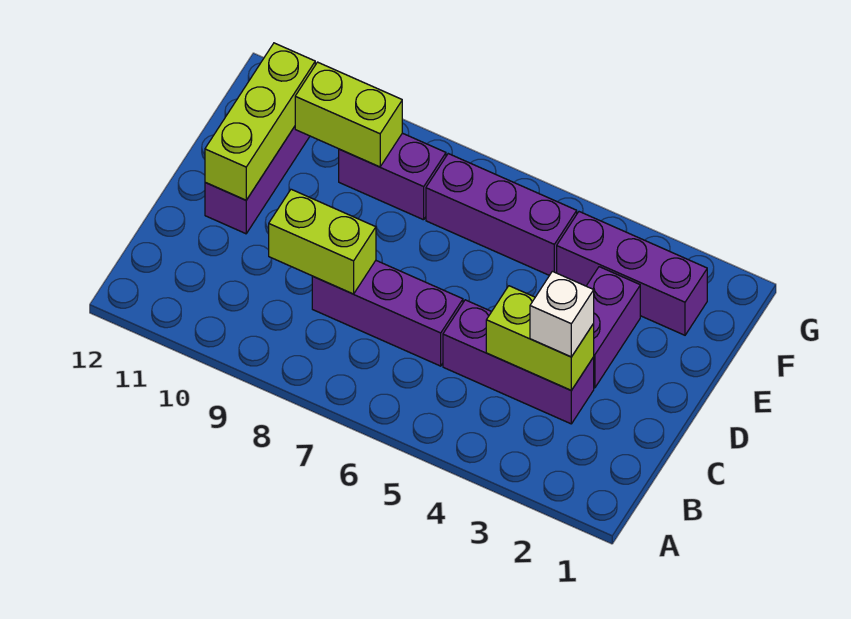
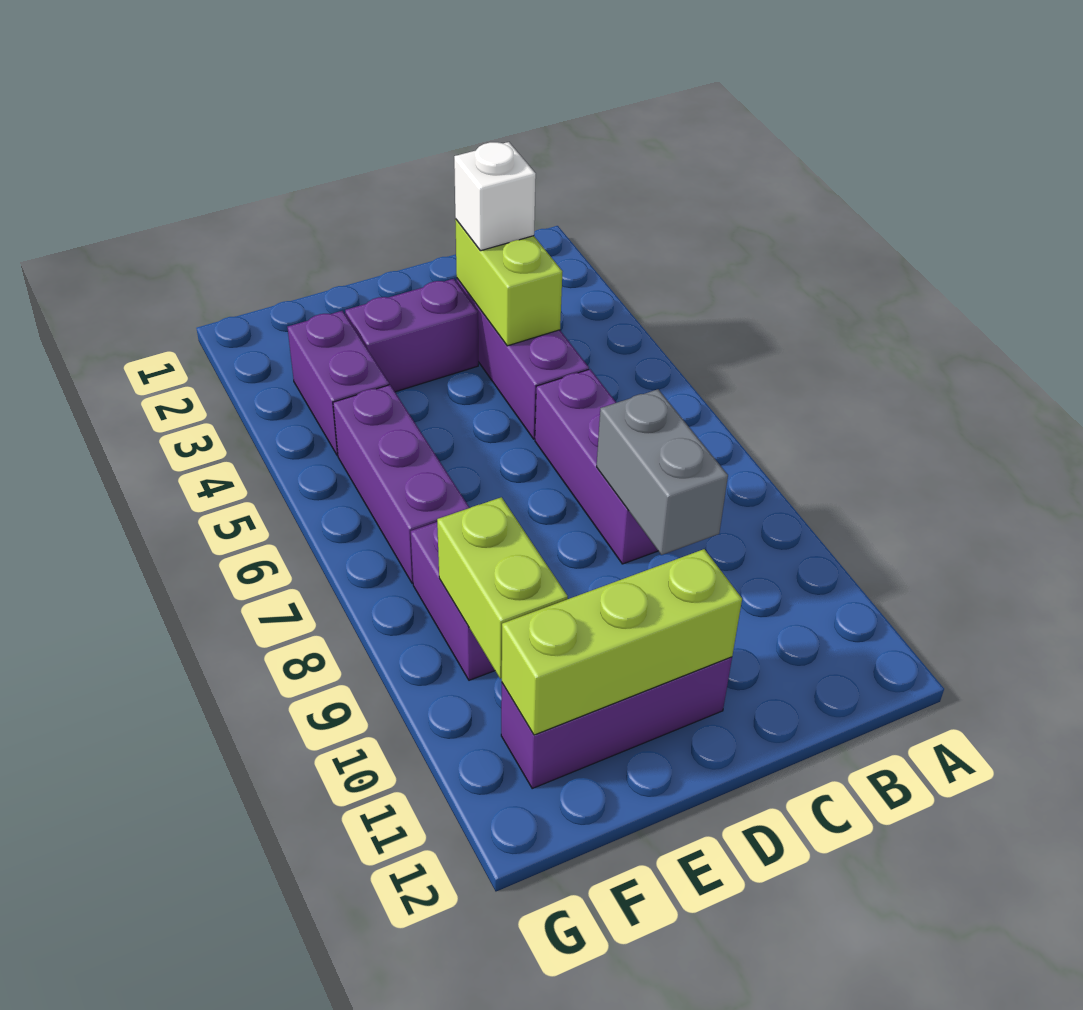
lime 1x2 brick [269,189,376,294] -> grey 1x2 brick [597,389,728,555]
purple 1x3 brick [557,212,707,335] -> purple 1x2 brick [287,311,389,455]

